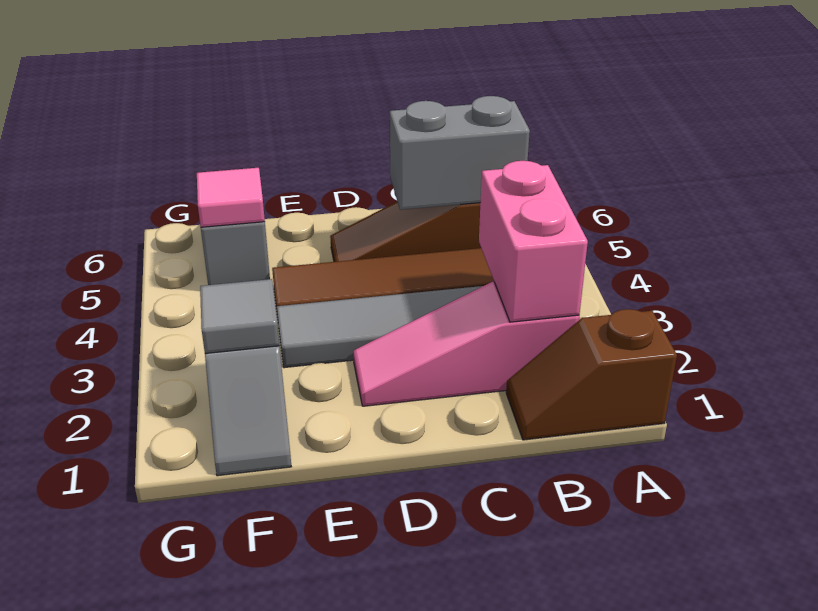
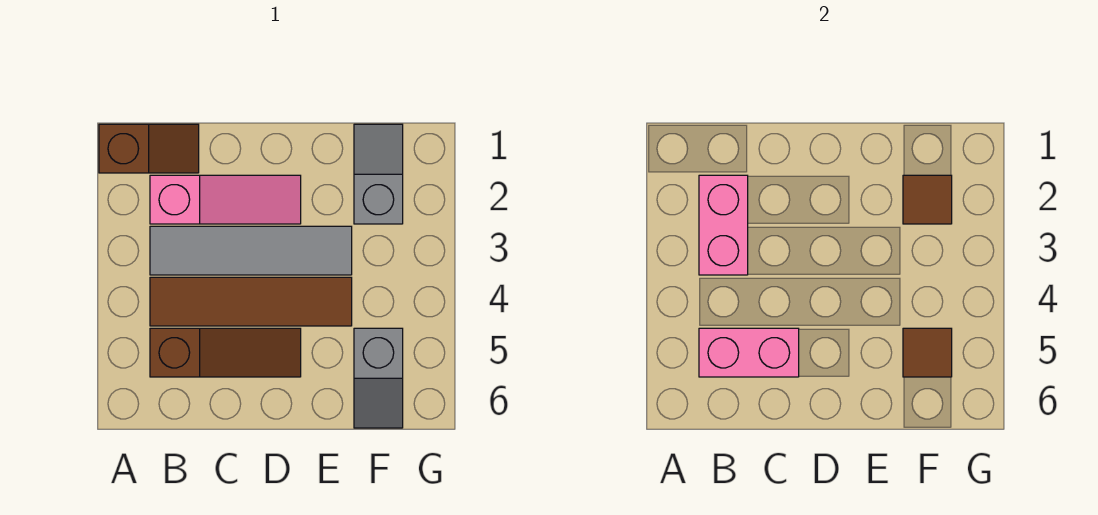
grey 1x2 brick [390,96,530,210] -> pink 1x2 brick [699,328,799,377]
grey 1x1 tile [200,279,279,353] -> brown 1x1 tile [903,175,952,224]
pink 1x1 tile [197,168,265,227] -> brown 1x1 tile [903,328,952,377]

